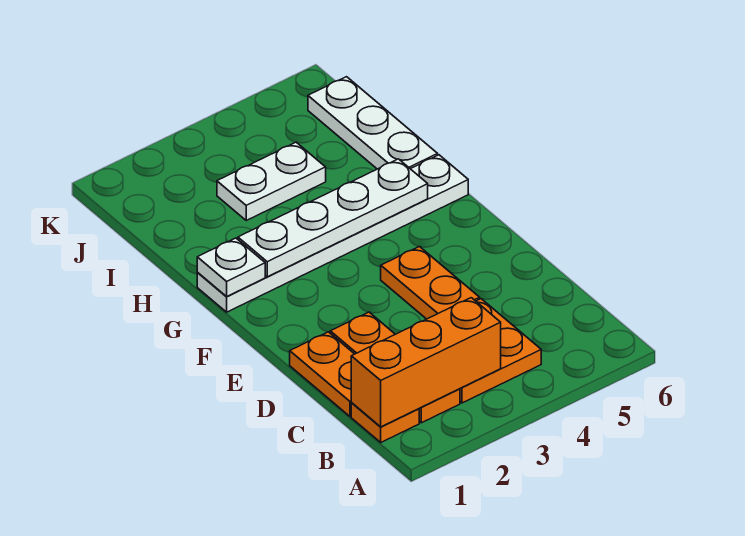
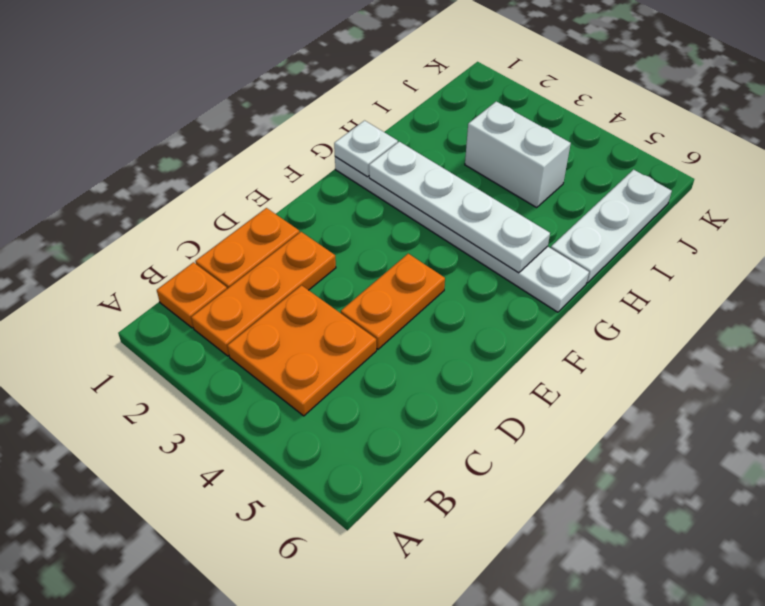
orange 1x3 brick [351,298,501,427] -> none
white 1x2 plate [217,142,326,220] -> white 1x2 brick [465,101,571,207]

